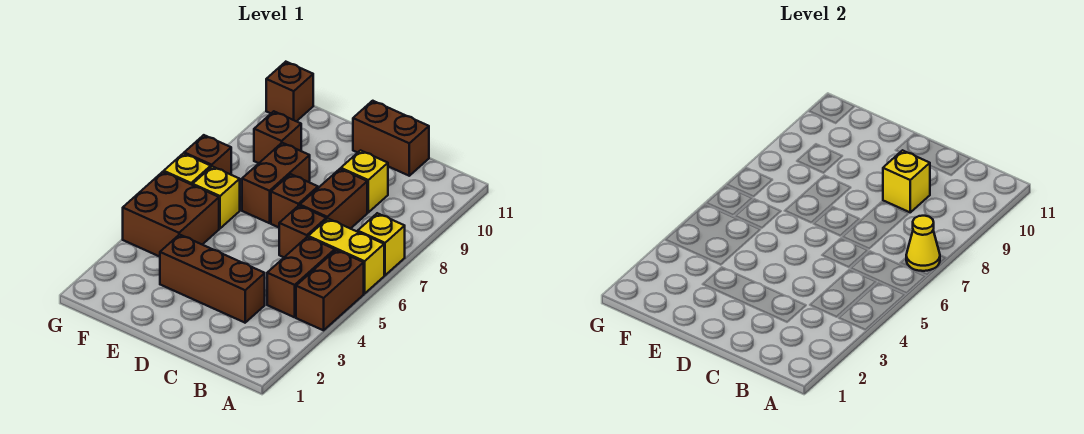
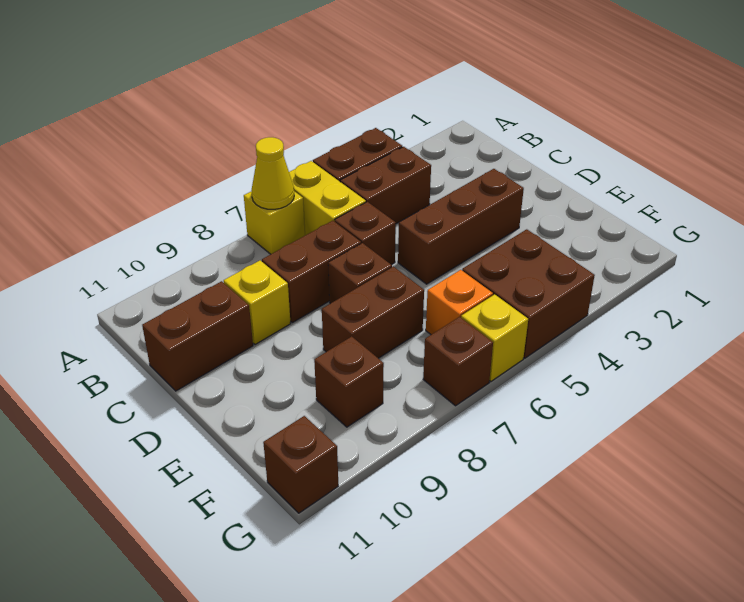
brown 1x3 brick [160,235,265,323] -> brown 1x3 brick turned to [398,169,524,284]
yellow 1x1 brick [883,150,930,212] -> none
brown 1x2 brick [353,101,429,176] -> brown 1x2 brick turned to [142,281,253,391]
yellow 1x1 brick [193,166,240,228] -> orange 1x1 brick [426,270,493,335]

